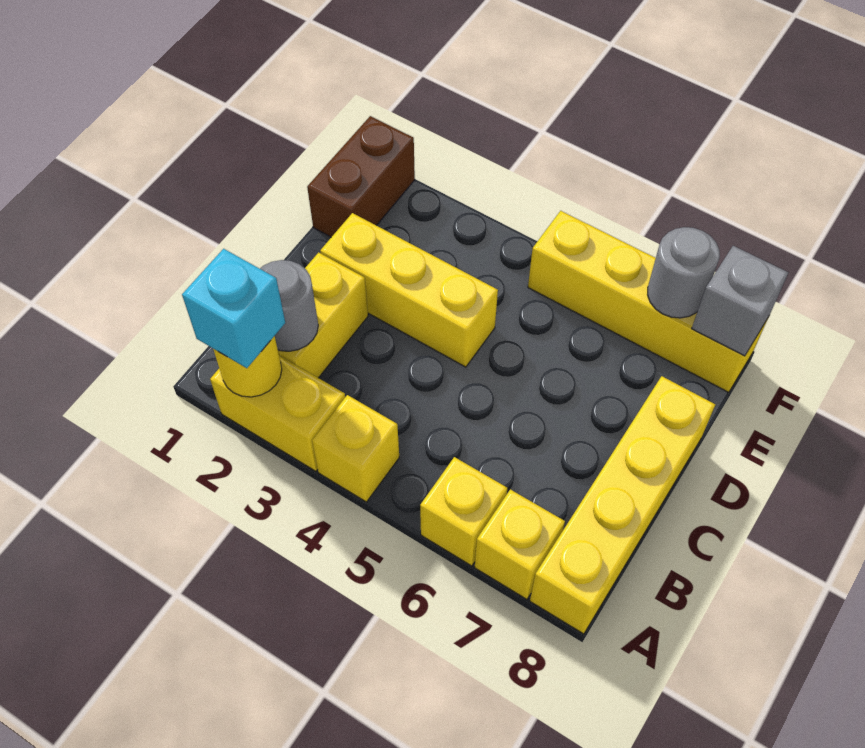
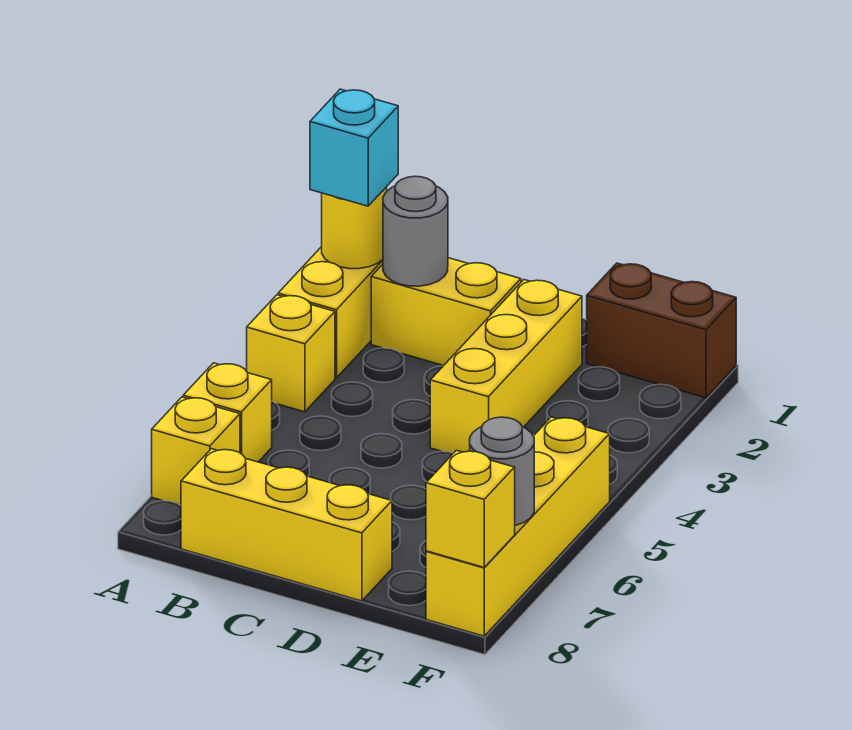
yellow 1x4 brick [530,376,715,634] -> yellow 1x3 brick [181,449,392,601]
grey 1x1 brick [692,246,788,356] -> yellow 1x1 brick [426,450,515,567]

